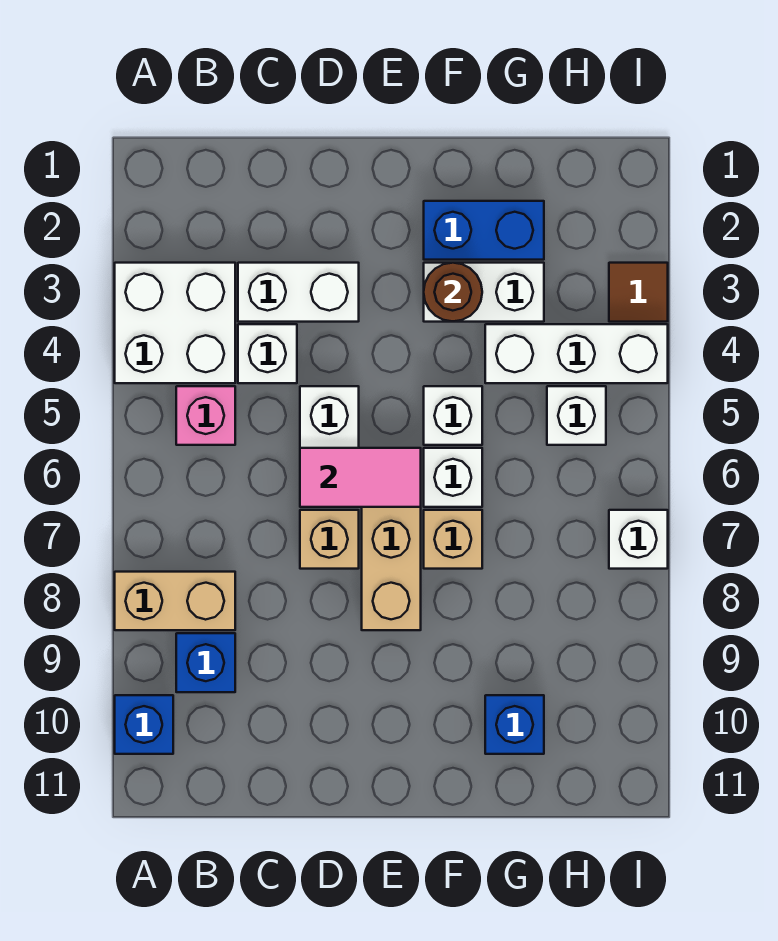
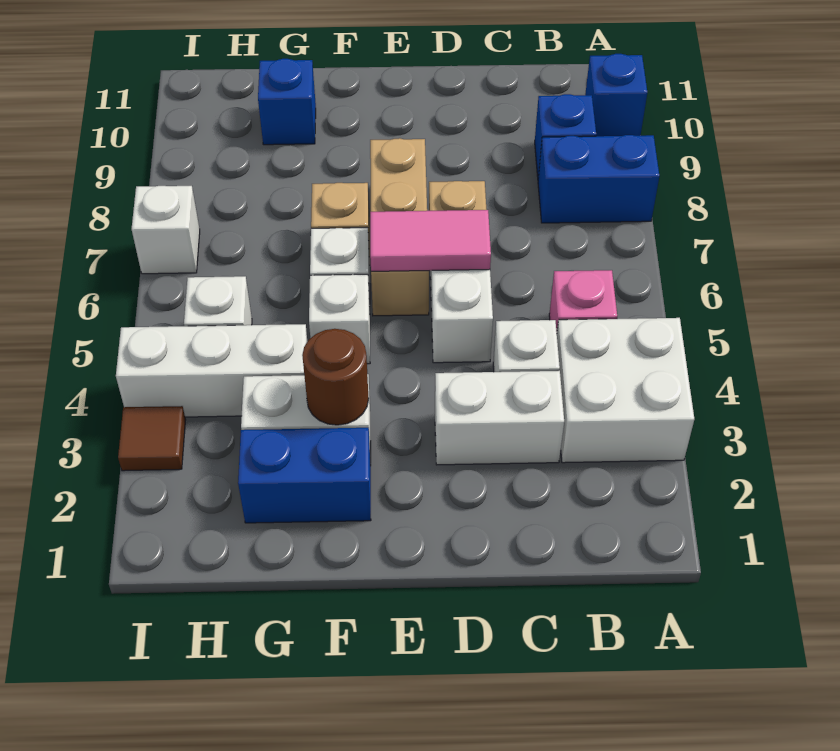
tan 1x2 brick [115,572,235,630] -> blue 1x2 brick [538,135,659,223]

